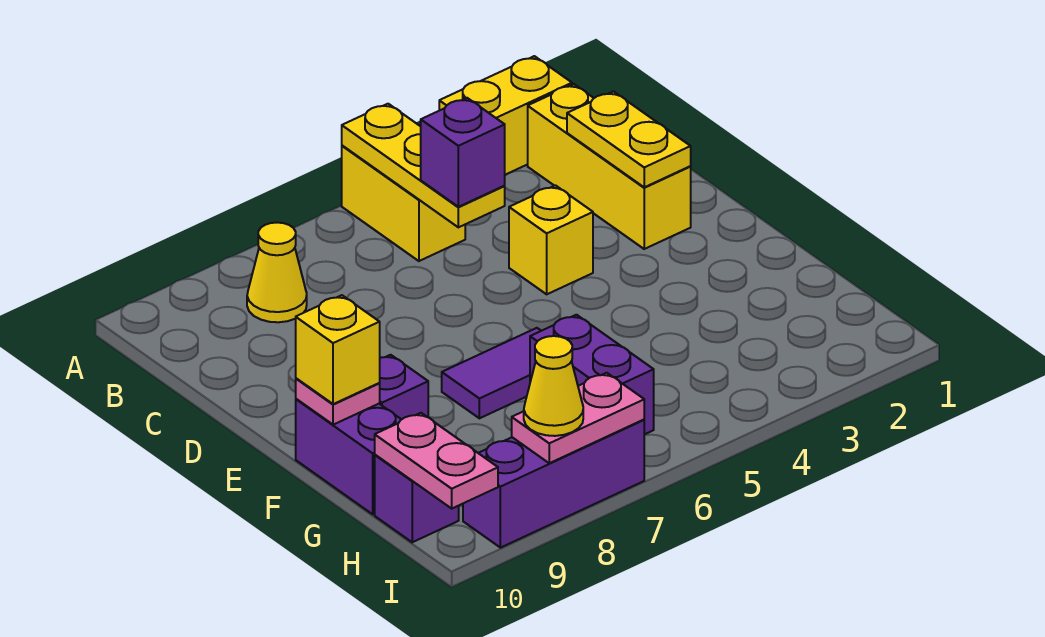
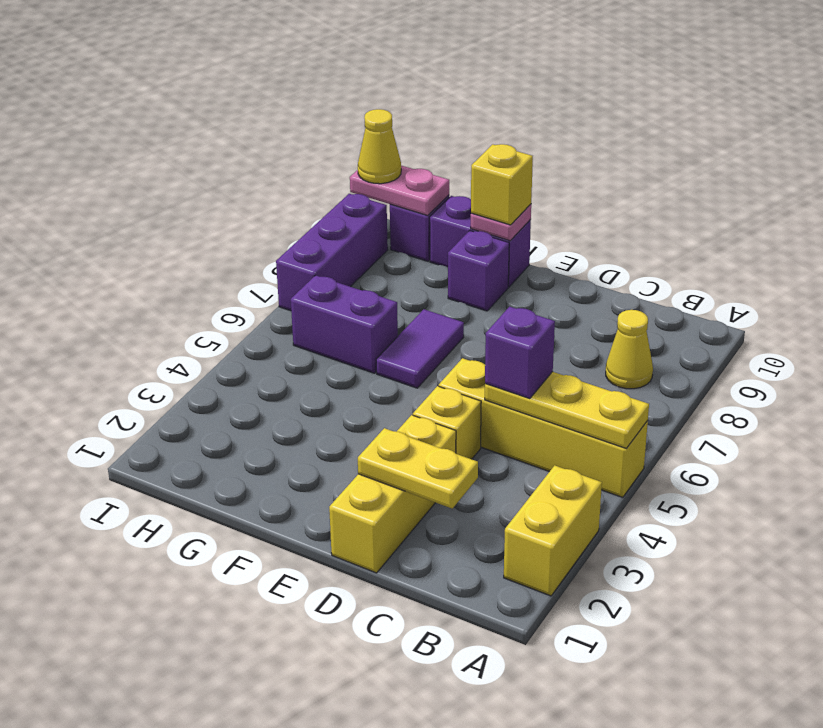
yellow 1x2 brick [342,146,465,261] -> yellow 1x4 brick [439,358,648,497]
yellow 1x3 brick [528,84,691,249] -> yellow 1x3 brick turned to [329,415,456,573]
pink 1x2 plate [512,373,644,463] -> none
yellow 1x1 cone [524,336,583,436] -> yellow 1x1 cone moved to [358,109,401,184]

